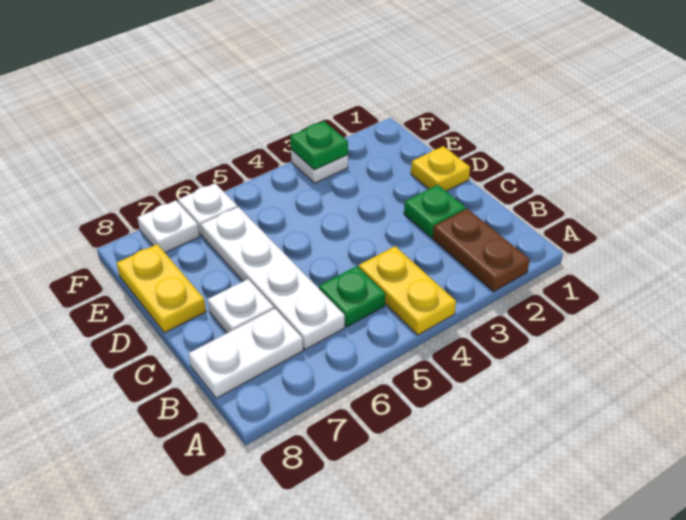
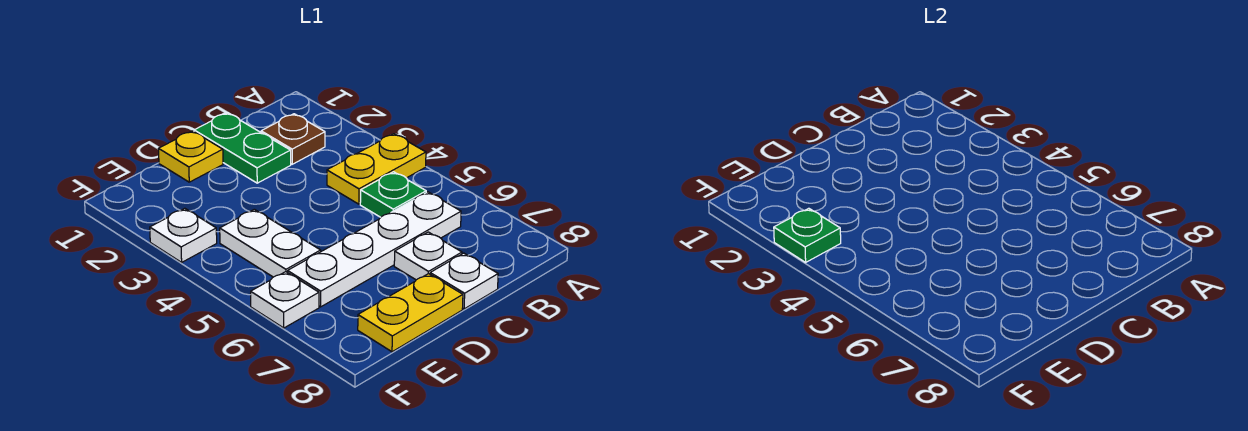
brown 1x2 plate [433,209,530,292] -> brown 1x1 plate [261,114,325,164]
white 1x2 plate [189,309,303,398] -> white 1x2 plate moved to [220,209,321,277]
green 1x1 plate [404,185,466,238] -> green 1x2 plate [194,113,291,183]
white 1x1 plate [137,200,200,253] -> white 1x1 plate moved to [430,253,498,309]

